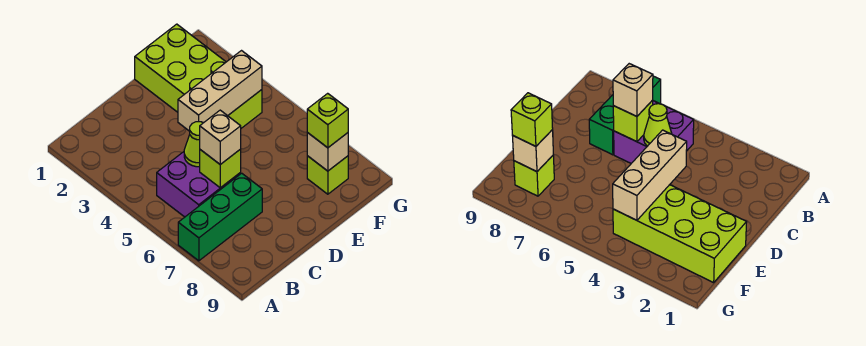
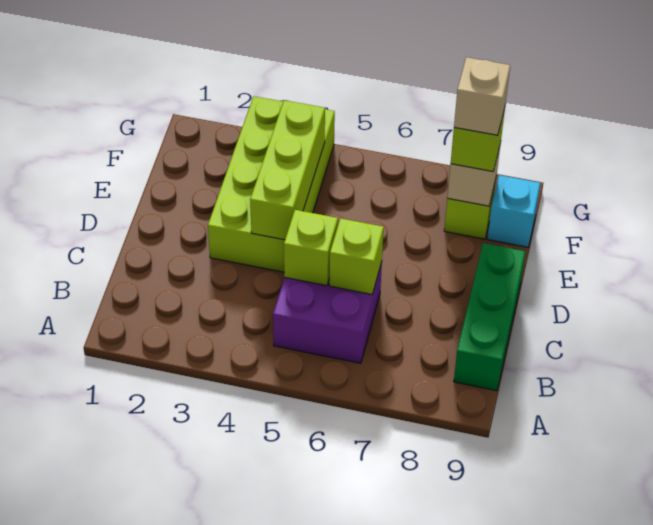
green 1x3 brick [178,173,262,261] -> green 1x3 brick moved to [454,243,525,391]
lime 1x1 cone [184,122,203,167] -> lime 1x1 brick [284,210,338,286]
tan 1x1 brick [200,110,241,164] -> tan 1x1 brick moved to [454,57,510,135]
tan 1x3 brick [178,51,262,131] -> lime 1x3 brick [250,100,325,240]
lime 2x4 brick [135,24,262,128] -> lime 2x4 brick turned to [208,96,335,272]
none -> cyan 1x1 brick [487,175,540,247]

